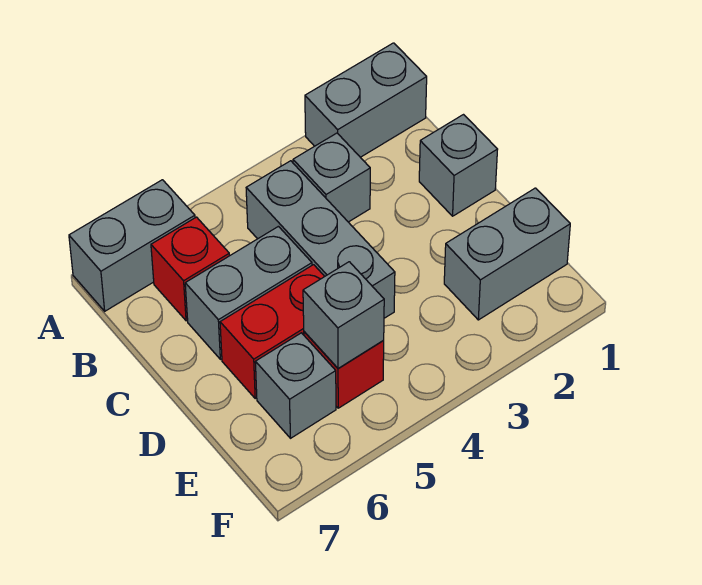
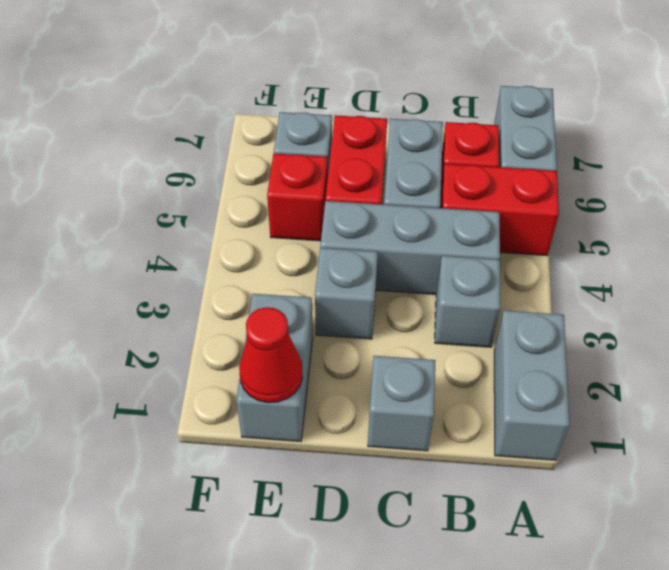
none -> red 1x2 brick [440,164,559,256]
none -> red 1x1 cone [239,307,303,403]
grey 1x1 brick [303,262,384,369] -> grey 1x1 brick moved to [315,248,378,339]

